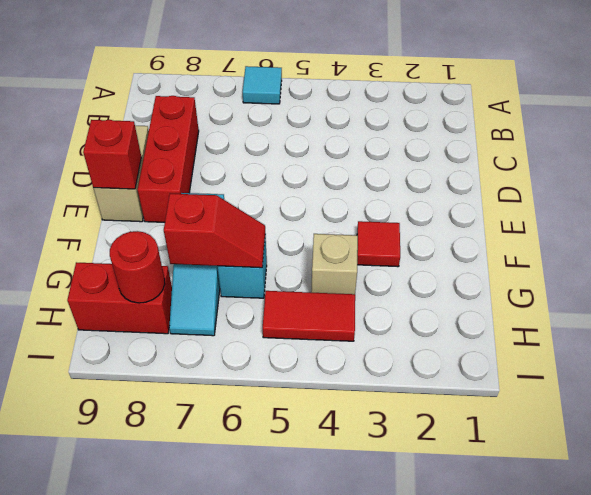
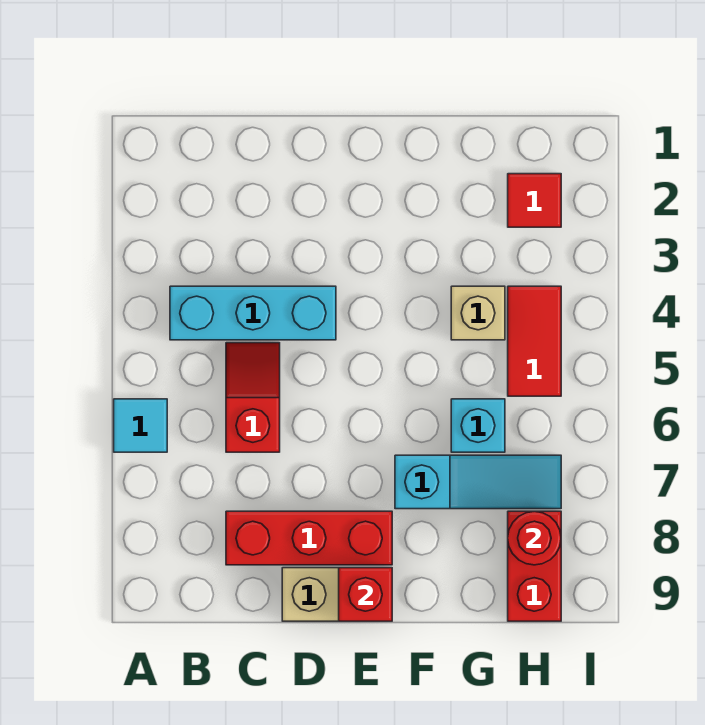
none -> cyan 1x3 brick [170,286,336,340]
red 1x1 tile [357,221,400,267] -> red 1x1 tile moved to [508,174,561,227]
red 1x2 slope [164,193,265,268] -> red 1x2 slope moved to [226,343,280,452]

